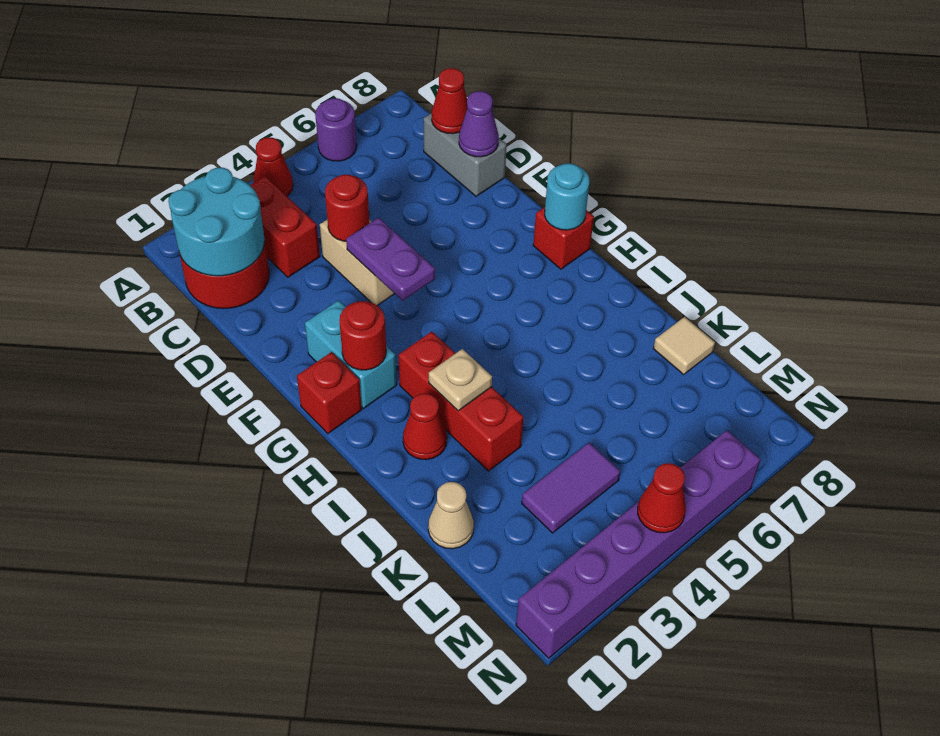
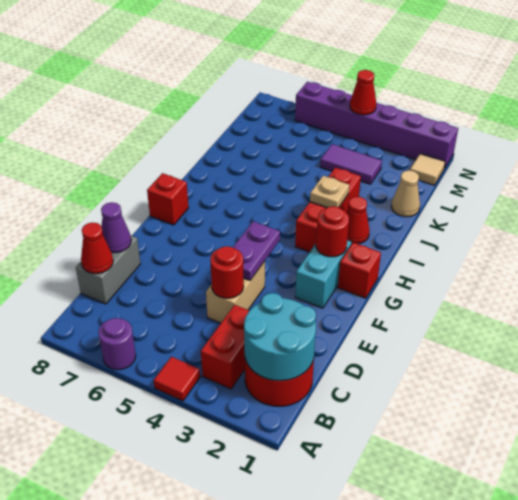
red 1x1 cone [253,137,293,196] -> red 1x1 tile [154,357,200,401]
cyan 1x1 round brick [545,163,589,230] -> none
tan 1x1 tile [653,317,715,374] -> tan 1x1 tile moved to [410,153,445,185]

